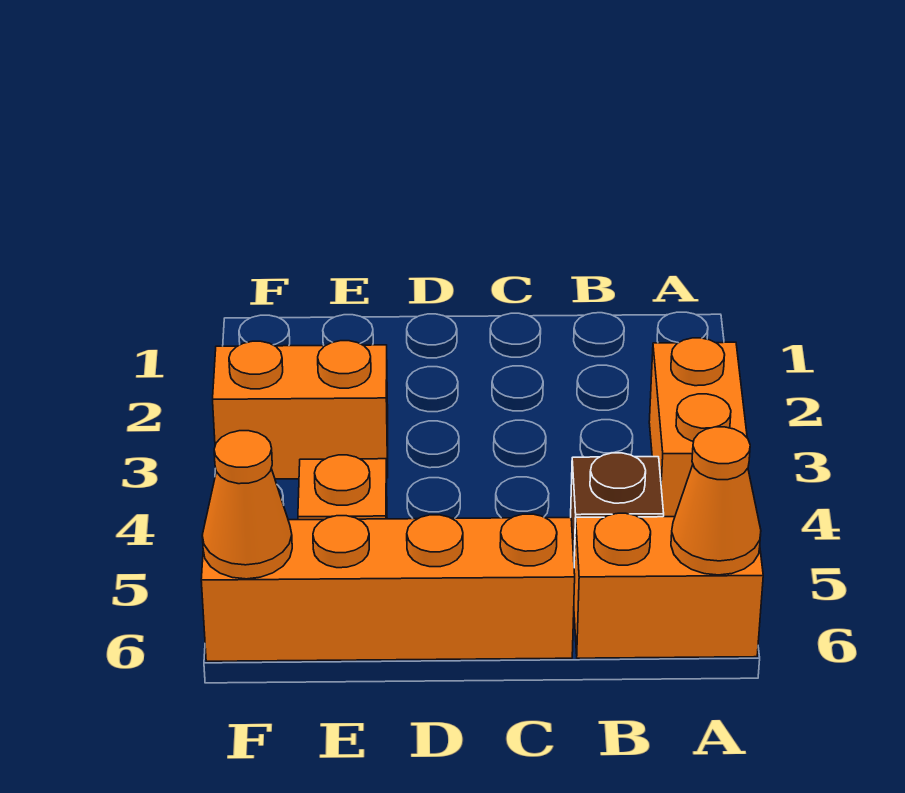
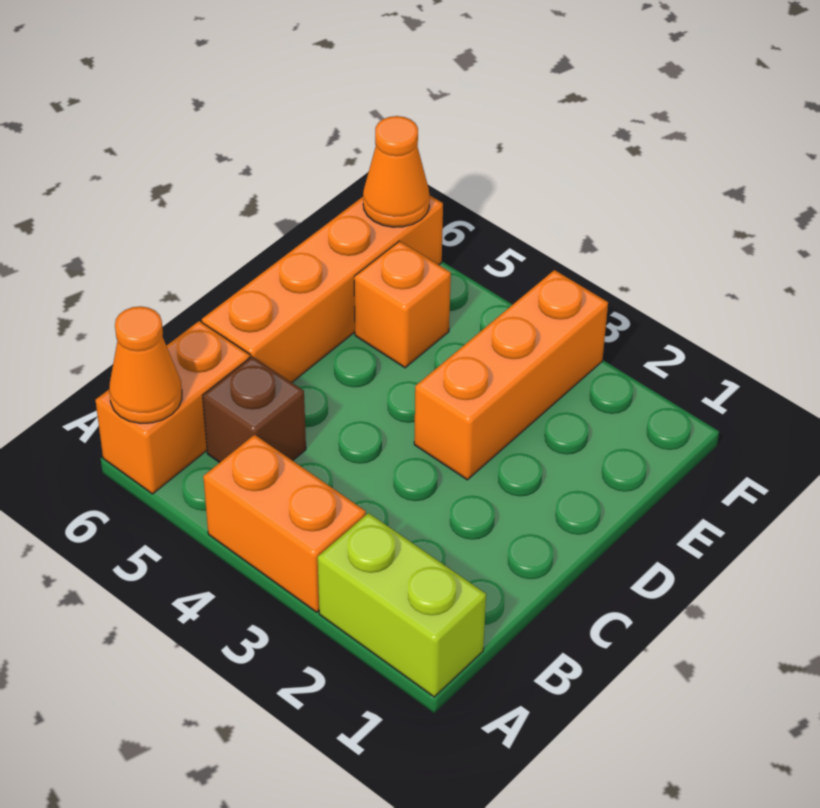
none -> lime 1x2 brick [318,513,486,697]
orange 1x2 brick [213,341,388,479] -> orange 1x3 brick [414,270,608,480]

